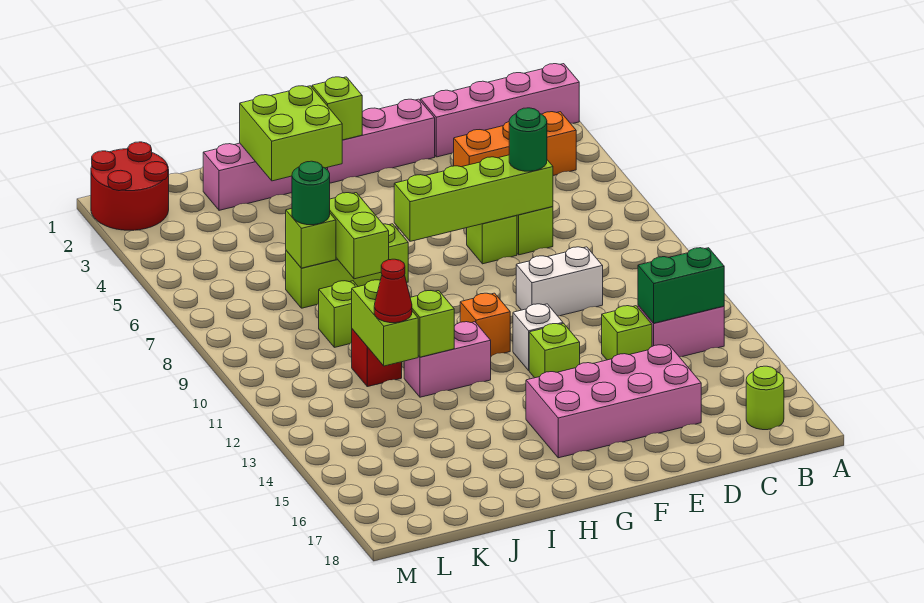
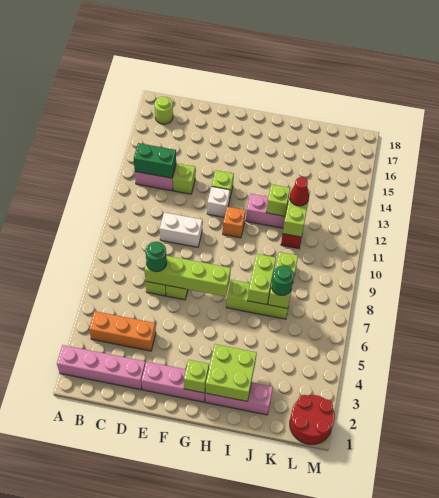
pink 2x4 brick [526,345,701,458] -> none

